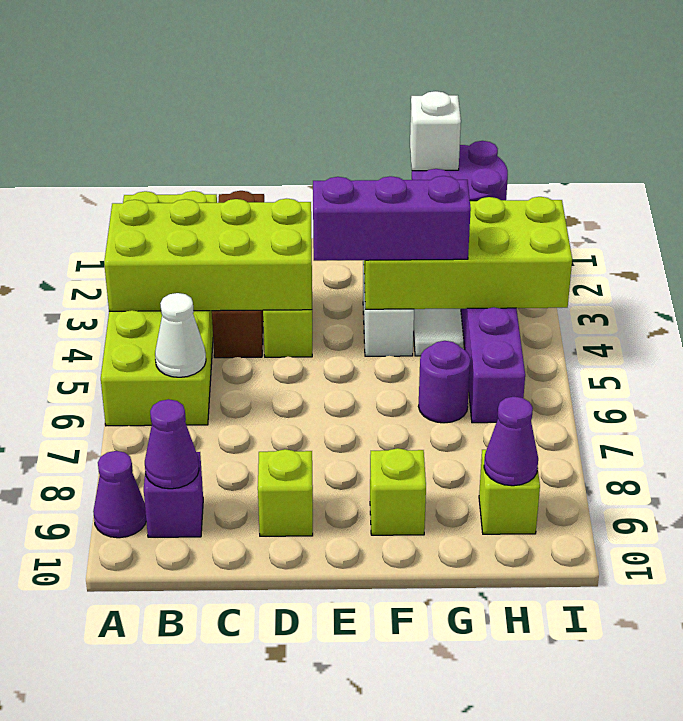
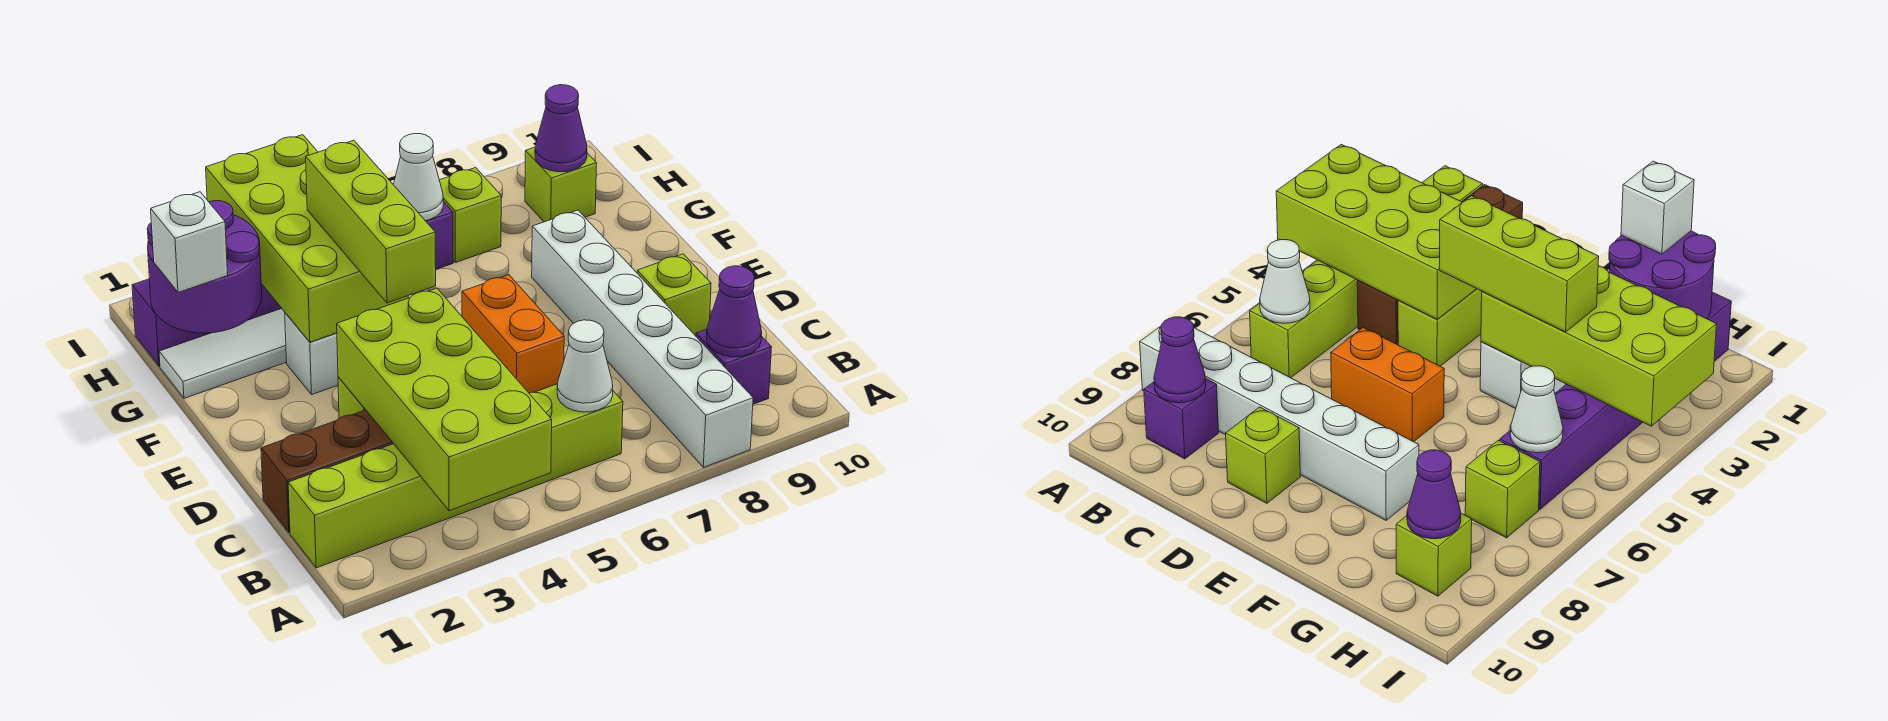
lime 2x6 brick [101,191,217,426] -> lime 1x6 brick [288,384,623,568]
none -> white 1x6 brick [532,210,753,467]
purple 1x1 cone [93,451,146,538] -> none
none -> orange 1x2 brick [462,275,564,393]
purple 1x3 brick [313,176,471,261] -> lime 1x3 brick [306,140,436,303]
lime 1x1 brick [370,448,426,535] -> lime 1x1 brick moved to [439,168,501,263]
purple 1x1 round brick [418,341,470,423] -> none
none -> white 1x1 cone [393,134,443,221]

